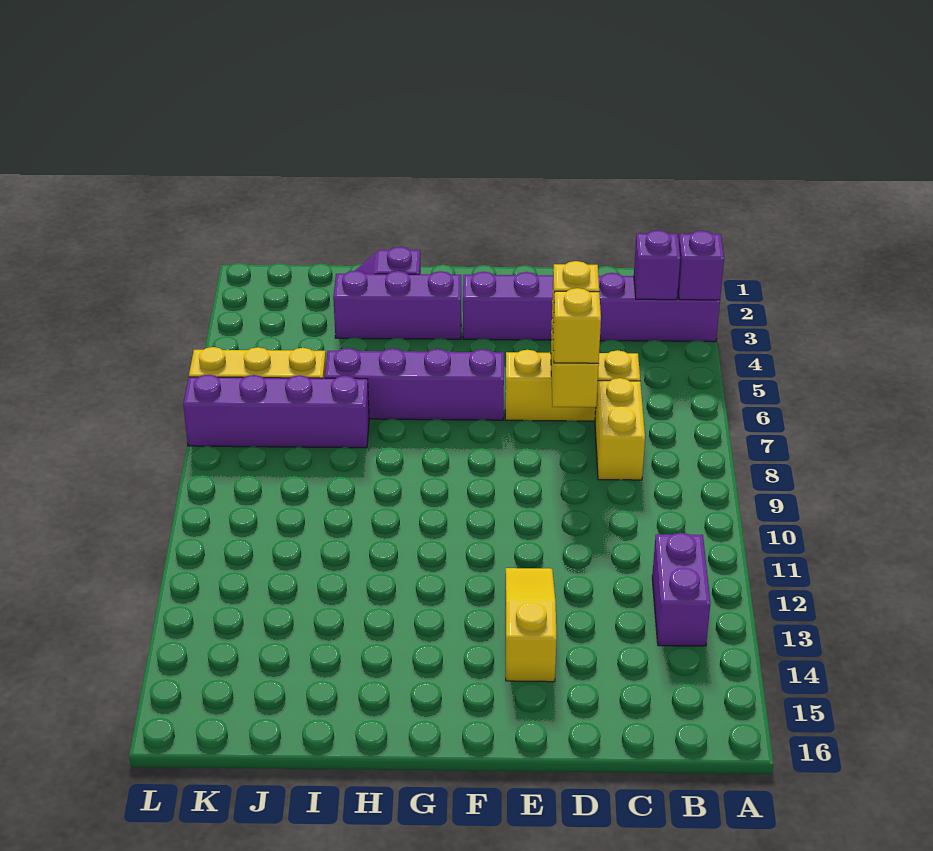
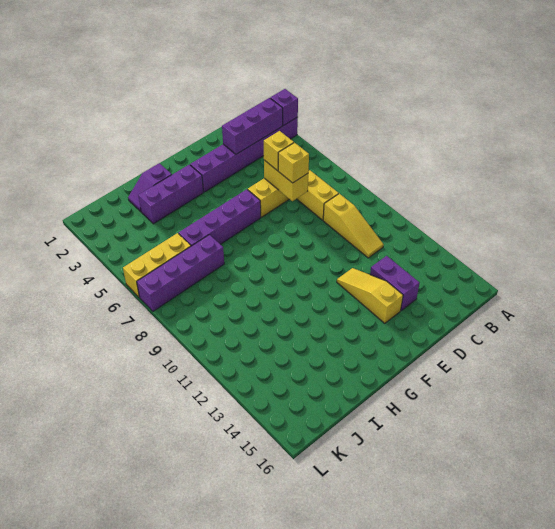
purple 1x1 brick [634,230,680,300] -> purple 1x3 brick [222,98,283,154]
purple 1x2 brick [652,533,711,646] -> purple 1x2 brick moved to [370,256,420,311]
none -> yellow 1x3 slope [323,194,384,258]

